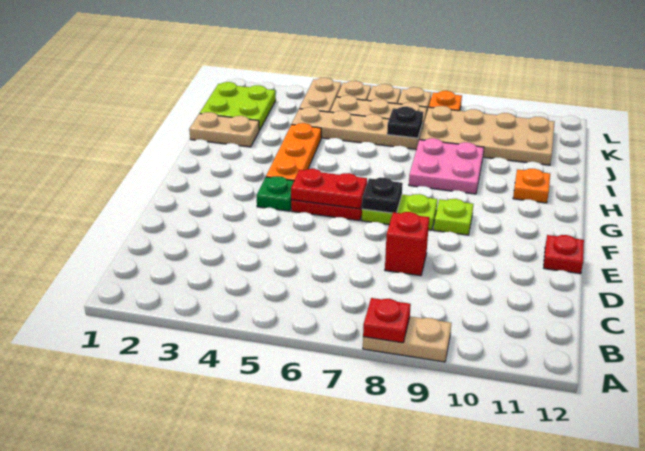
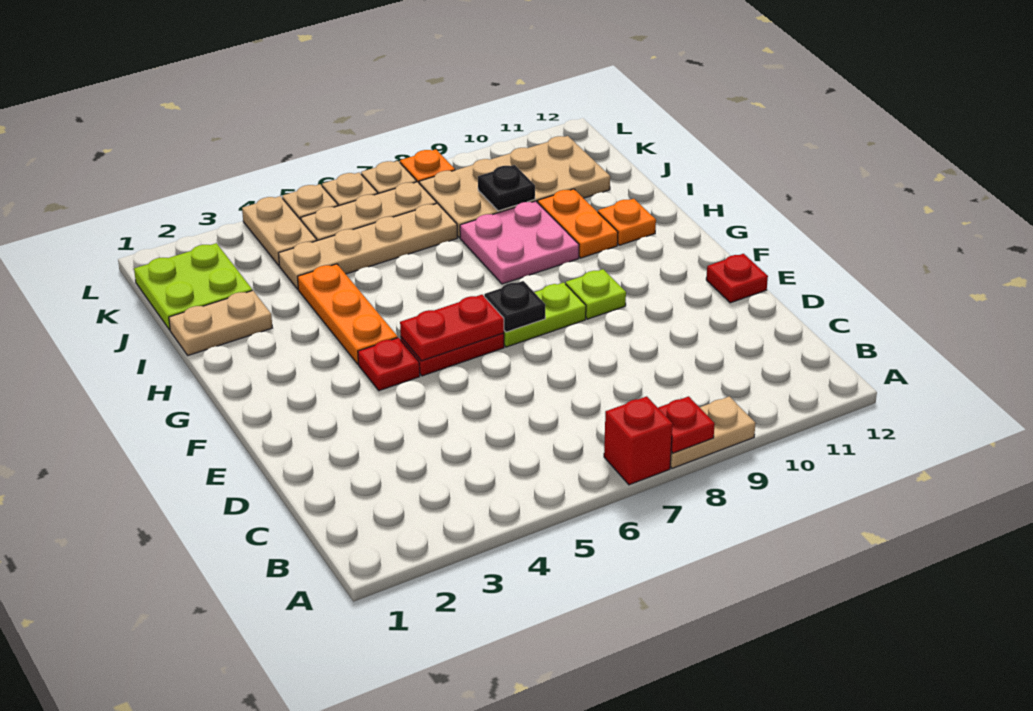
red 1x1 brick [385,212,429,276] -> red 1x1 brick moved to [604,396,673,485]
green 1x1 plate [257,176,294,211] -> red 1x1 plate [358,338,420,391]
none -> orange 1x2 plate [538,189,618,258]
black 1x1 plate [387,107,423,138] -> black 1x1 plate moved to [478,165,535,211]

